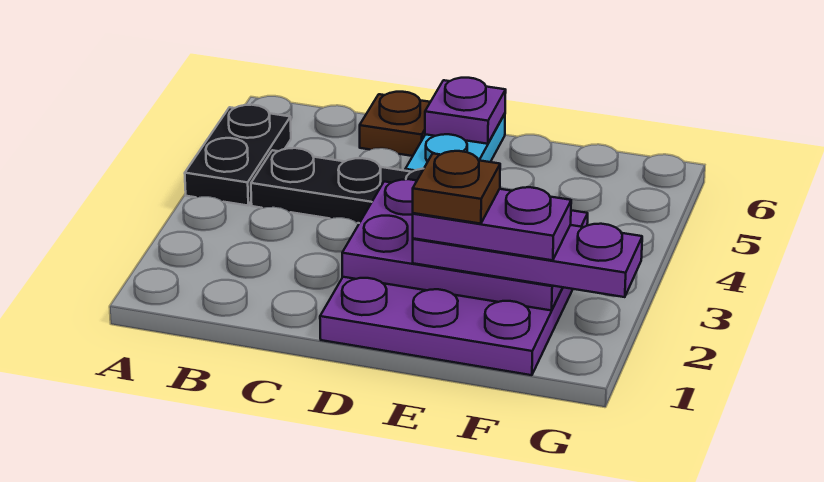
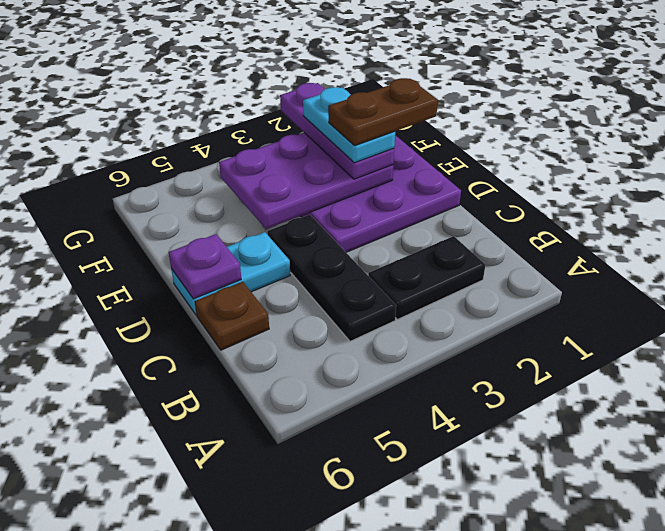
black 1x2 plate [185,105,291,206] -> black 1x2 plate moved to [368,236,485,319]
purple 2x3 plate [342,179,588,310] -> purple 2x3 plate turned to [219,133,393,229]
purple 1x2 plate [413,187,571,260] -> cyan 1x2 plate [303,87,395,163]
brown 1x1 plate [413,151,500,224] -> brown 1x2 plate [328,78,438,146]

